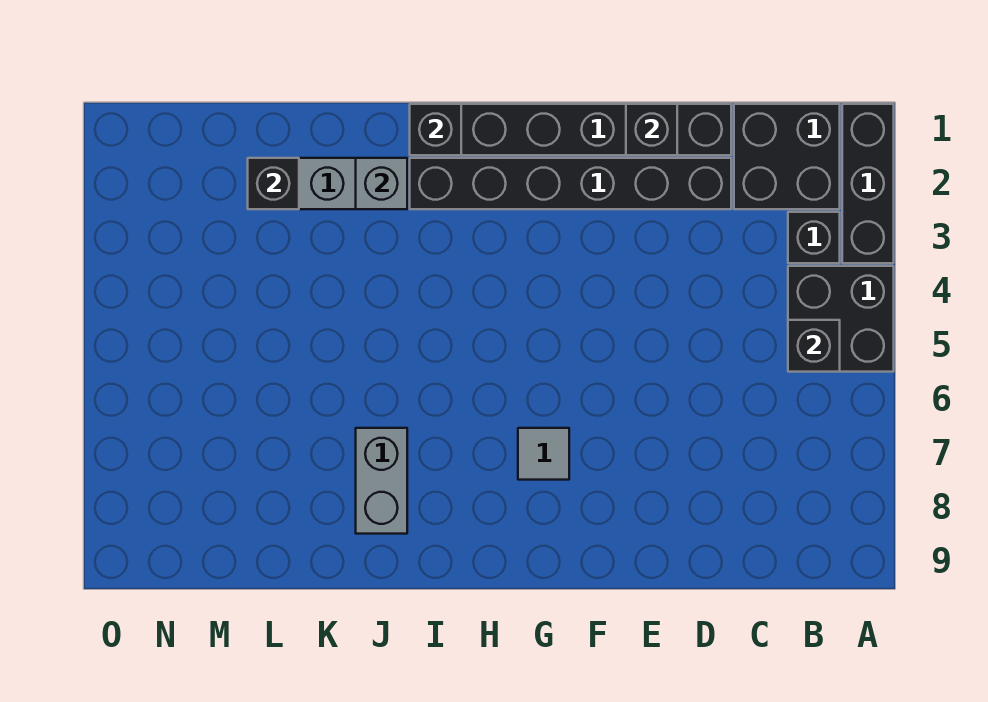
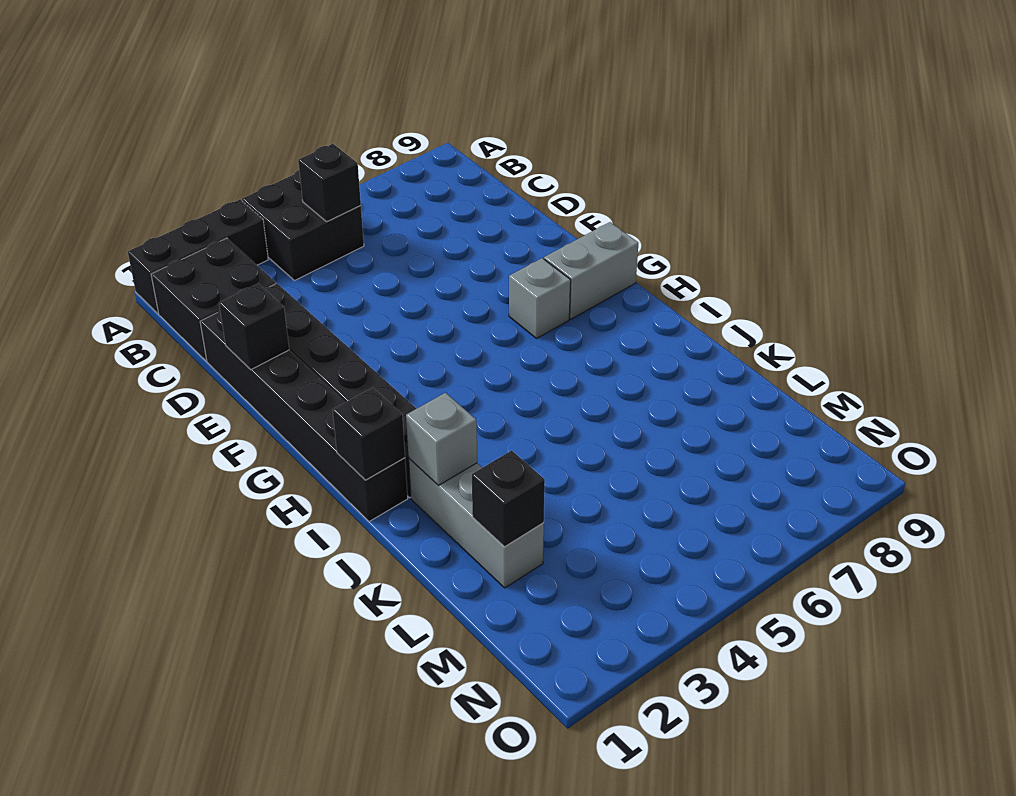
black 1x1 brick [788,212,840,263] -> none
grey 1x1 tile [518,428,569,480] -> grey 1x1 brick [509,258,571,338]
grey 1x2 brick [356,428,407,534] -> grey 1x2 brick moved to [544,222,638,319]

